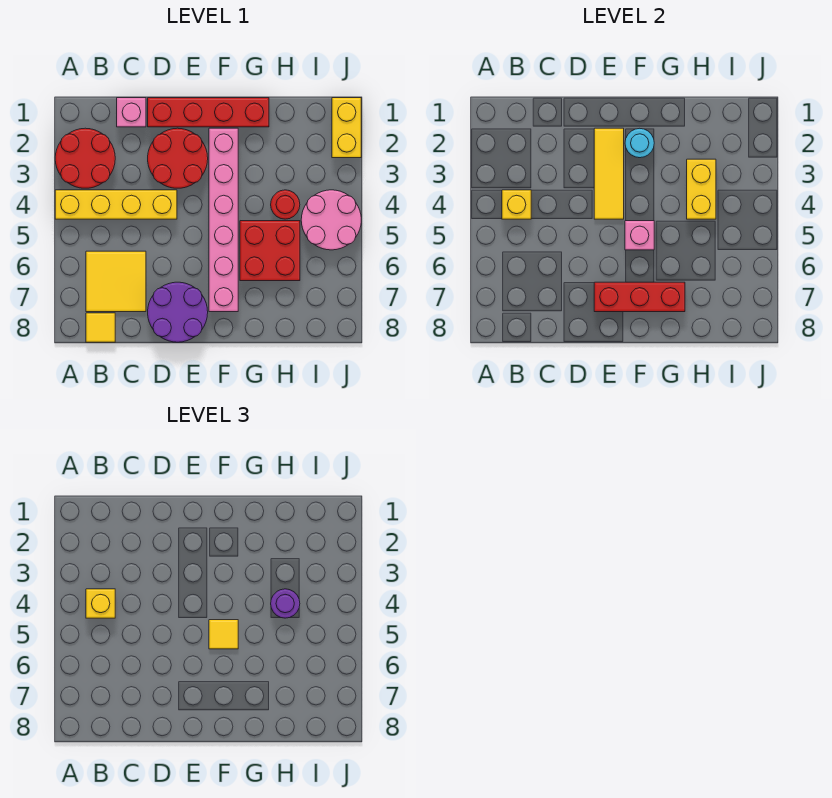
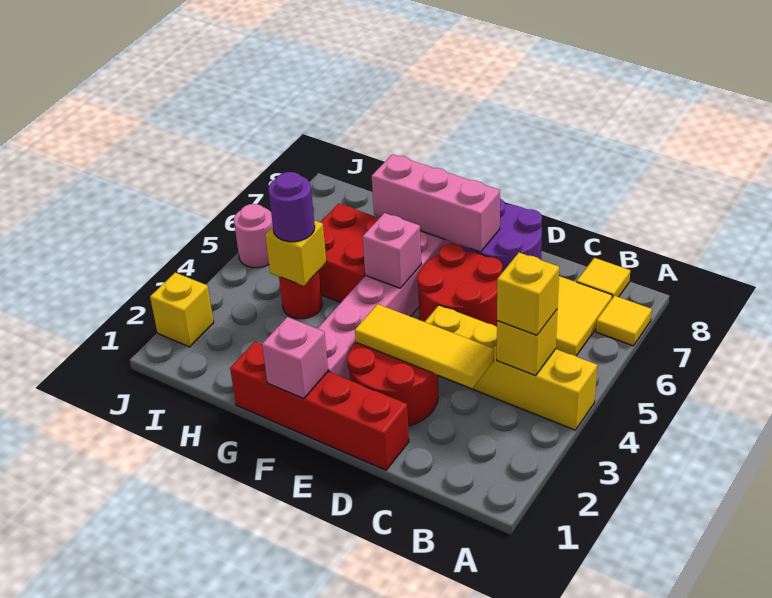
red 2x2 round brick [55,128,115,188] -> red 2x2 round brick moved to [417,244,502,327]
pink 1x1 brick [117,98,146,127] -> pink 1x1 brick moved to [262,317,328,399]
yellow 1x3 tile [594,128,624,219] -> yellow 1x3 tile turned to [355,304,494,388]
red 1x3 brick [594,282,685,312] -> pink 1x3 brick [372,154,500,252]
cyan 1x1 round brick [625,128,654,158] -> none
yellow 1x1 tile [209,620,238,649] -> yellow 1x1 tile moved to [596,296,652,346]
yellow 1x2 brick [687,159,716,219] -> yellow 1x1 brick [265,221,326,286]
pink 2x2 round brick [301,190,361,250] -> pink 1x1 round brick [234,204,273,268]
yellow 1x2 brick [332,98,361,158] -> yellow 1x1 brick [150,273,214,347]

